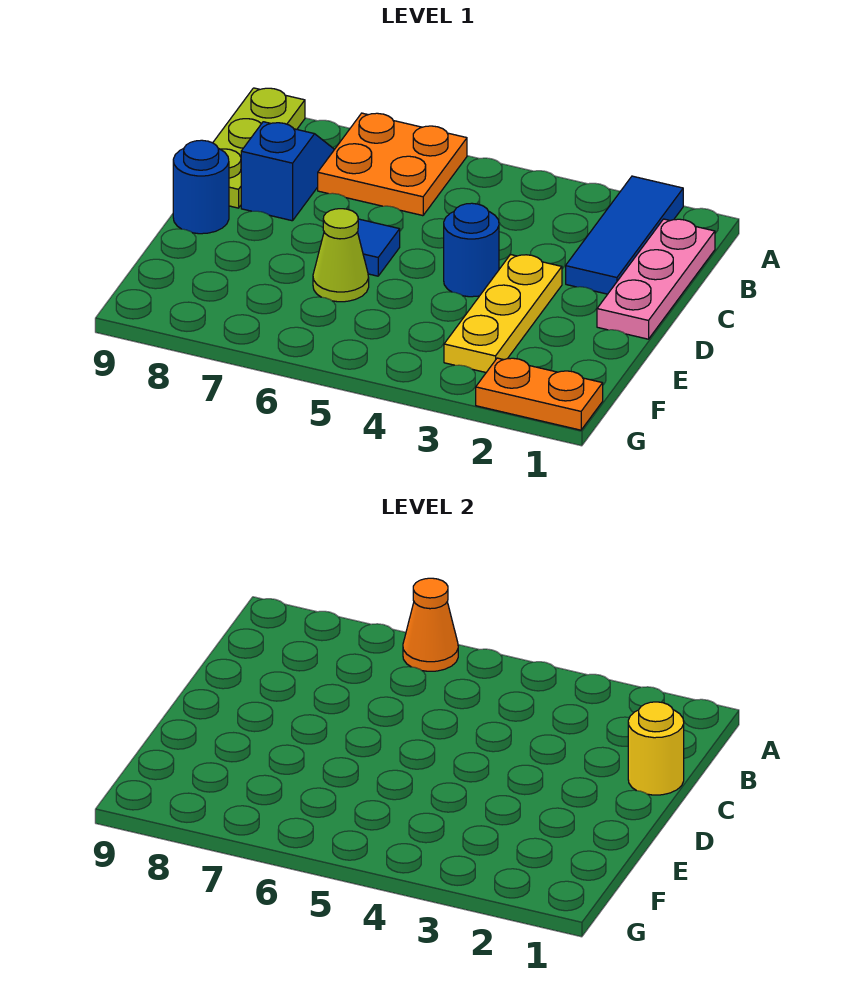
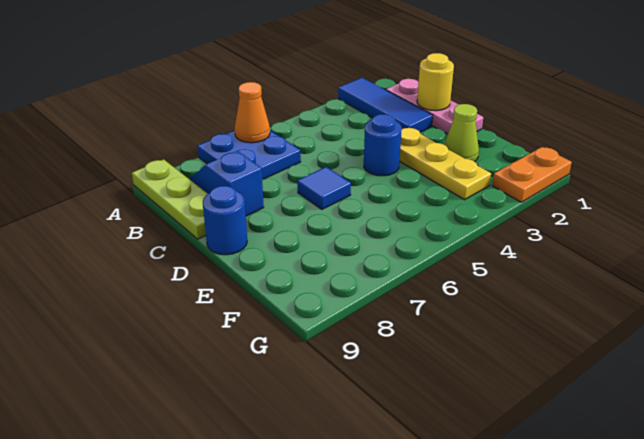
orange 2x2 plate [318,113,467,216] -> blue 2x2 plate [198,130,301,179]
lime 1x1 cone [313,209,369,302] -> lime 1x1 cone moved to [444,104,479,162]

